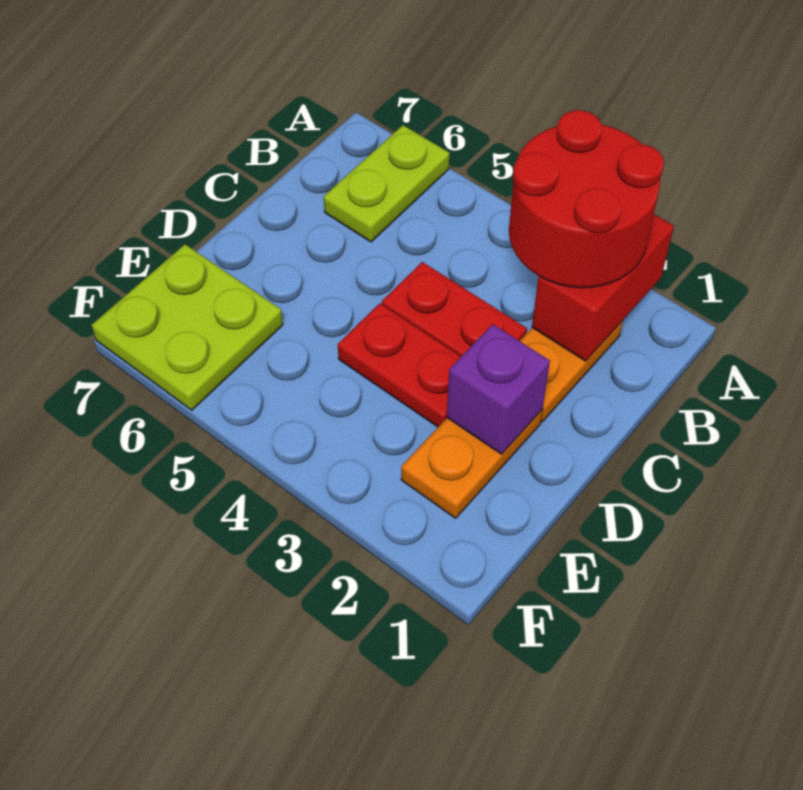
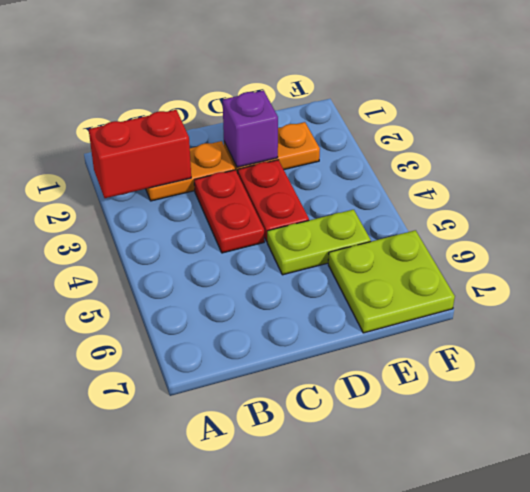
red 2x2 round brick [509,110,664,288] -> none
lime 1x2 plate [324,125,449,242] -> lime 1x2 plate moved to [267,210,371,275]

